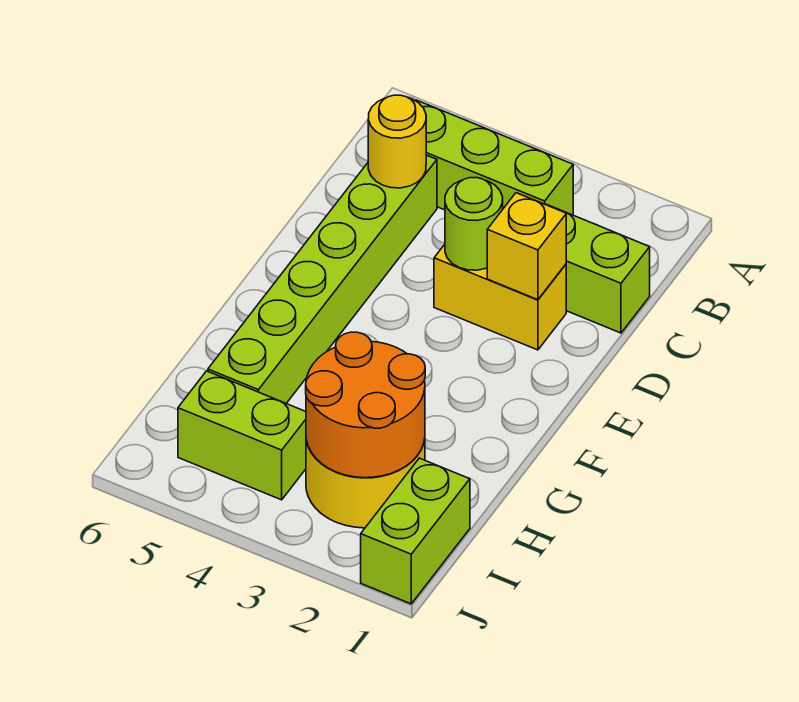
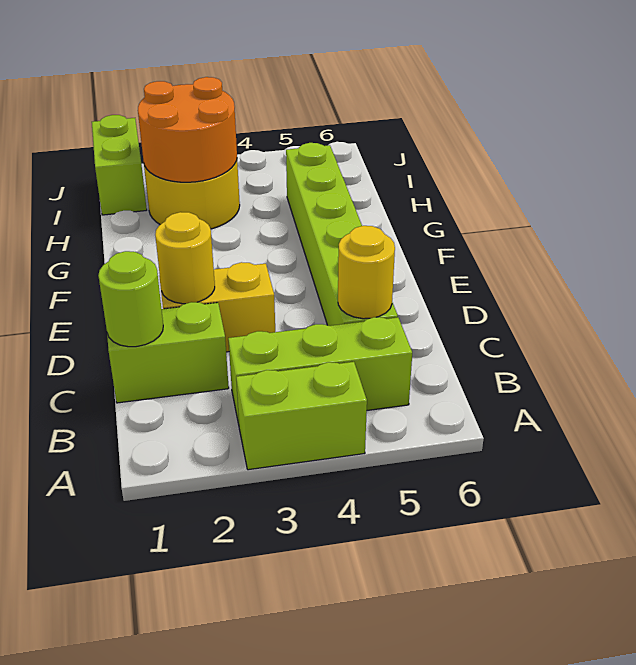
yellow 1x1 brick [487,193,566,300] -> yellow 1x1 round brick [155,212,215,304]
lime 1x1 round brick [445,177,503,270] -> lime 1x1 round brick moved to [98,251,163,347]
lime 1x2 brick [178,371,306,500] -> lime 1x2 brick moved to [236,362,367,470]

